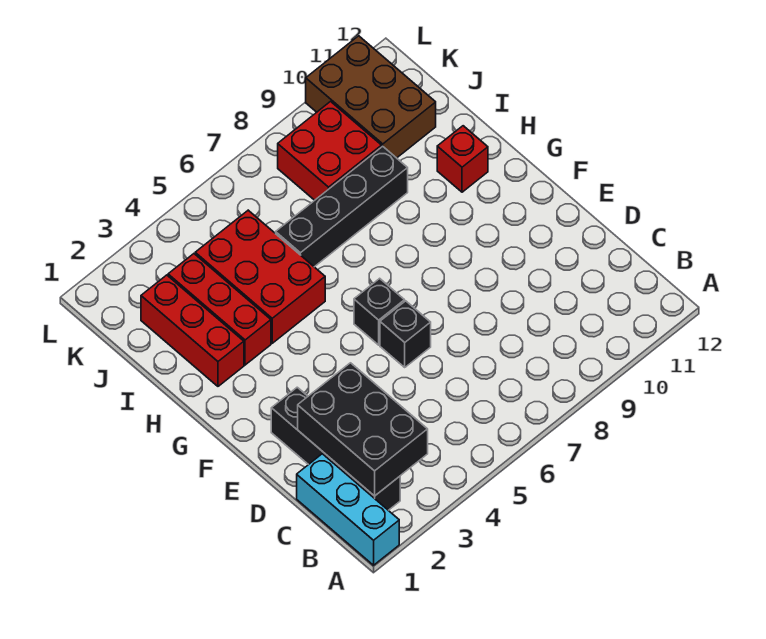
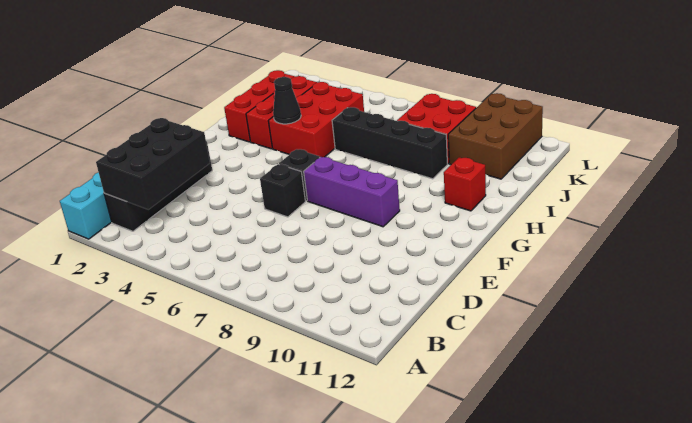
none -> purple 1x3 brick [304,157,400,227]
none -> black 1x1 cone [273,77,301,124]

